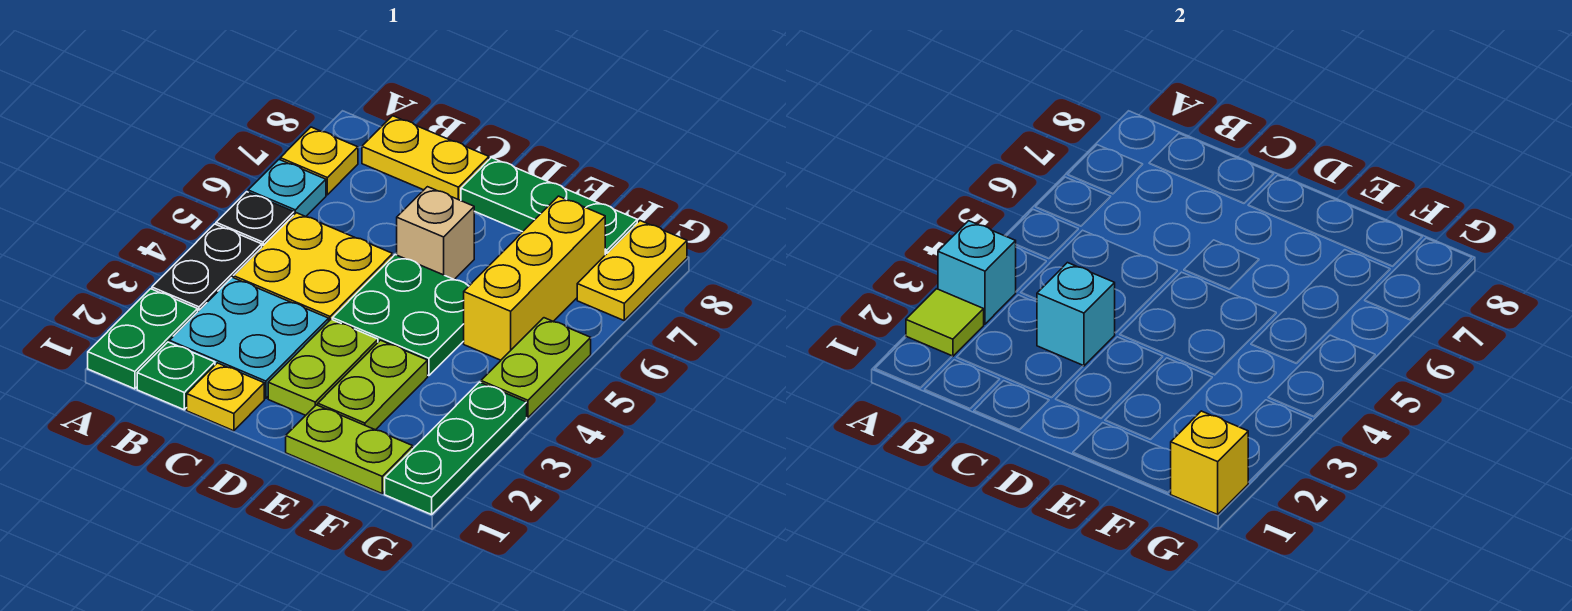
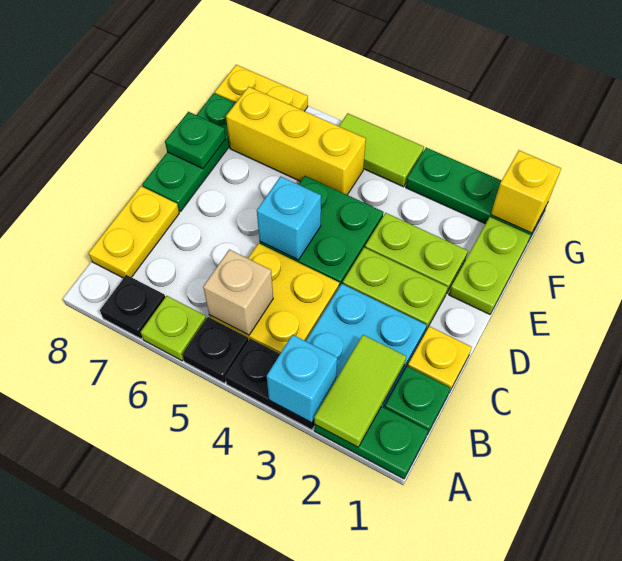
lime 1x1 tile [906,289,984,356] -> lime 1x2 tile [314,335,406,447]
cyan 1x1 plate [248,160,326,217] -> lime 1x1 plate [141,296,206,361]
yellow 1x1 plate [280,127,358,195] -> black 1x1 plate [100,275,165,339]
cyan 1x1 brick [1037,263,1115,366] -> cyan 1x1 brick moved to [257,176,321,260]
tan 1x1 brick [397,187,474,279] -> tan 1x1 brick moved to [203,249,273,335]
none -> green 1x1 plate [165,112,226,169]
lime 1x2 plate [481,318,591,418] -> lime 1x2 tile [339,113,424,187]

